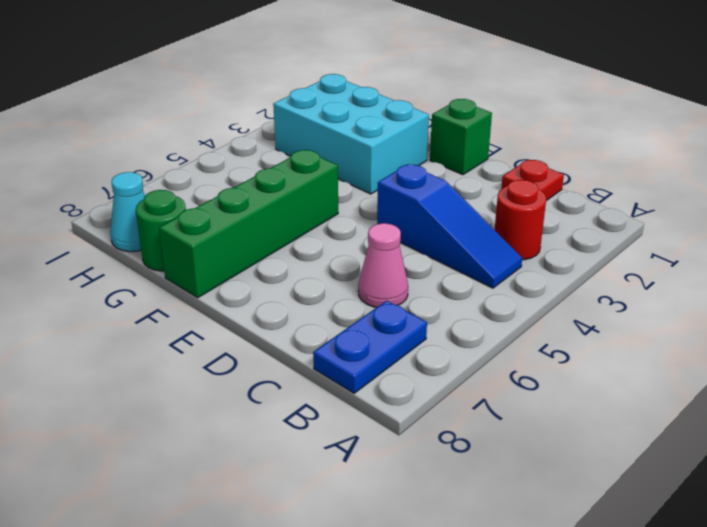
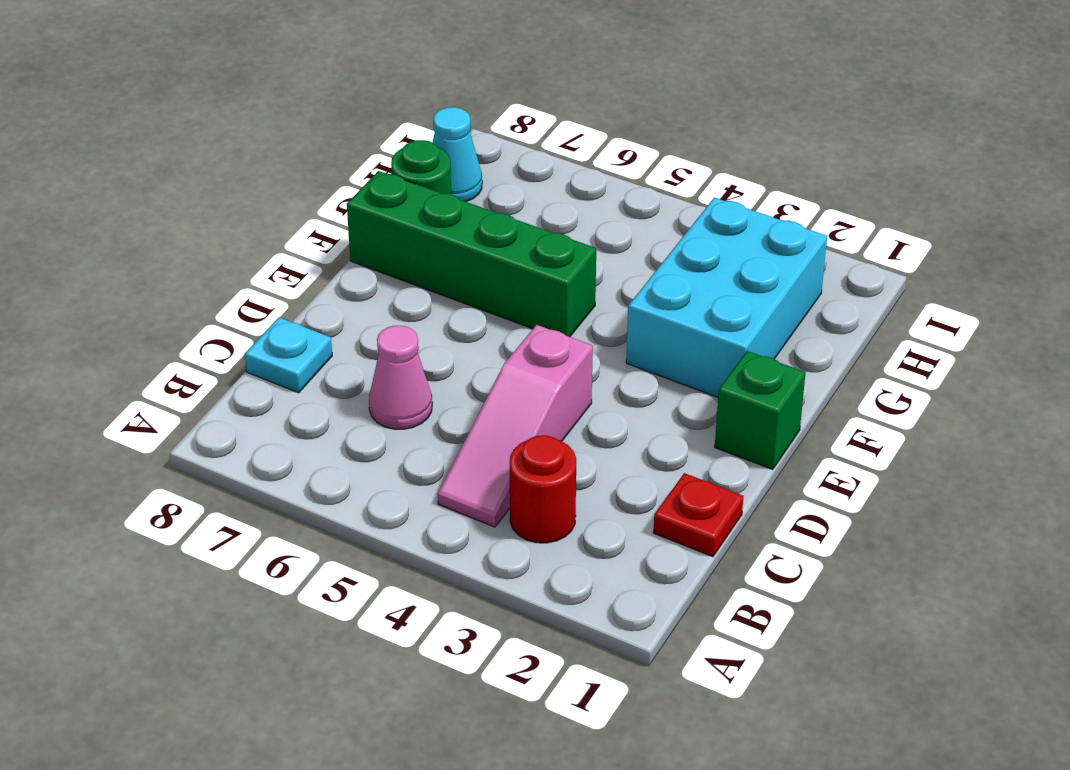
blue 1x3 slope [377,165,522,288] -> pink 1x3 slope [438,325,593,527]
blue 1x2 plate [313,301,427,393] -> none
none -> cyan 1x1 plate [245,317,332,393]

